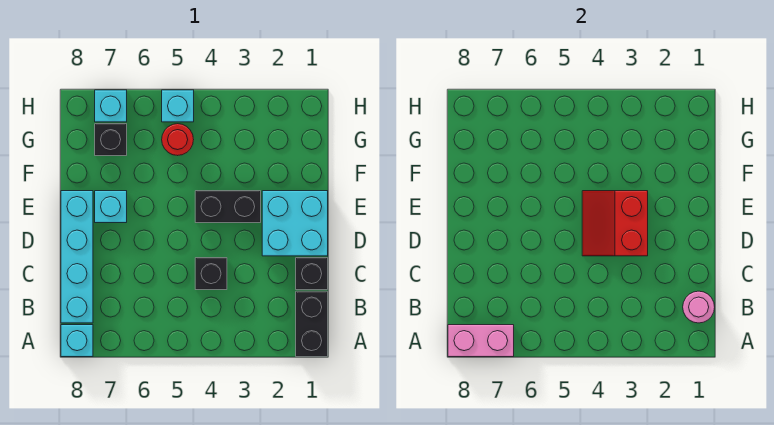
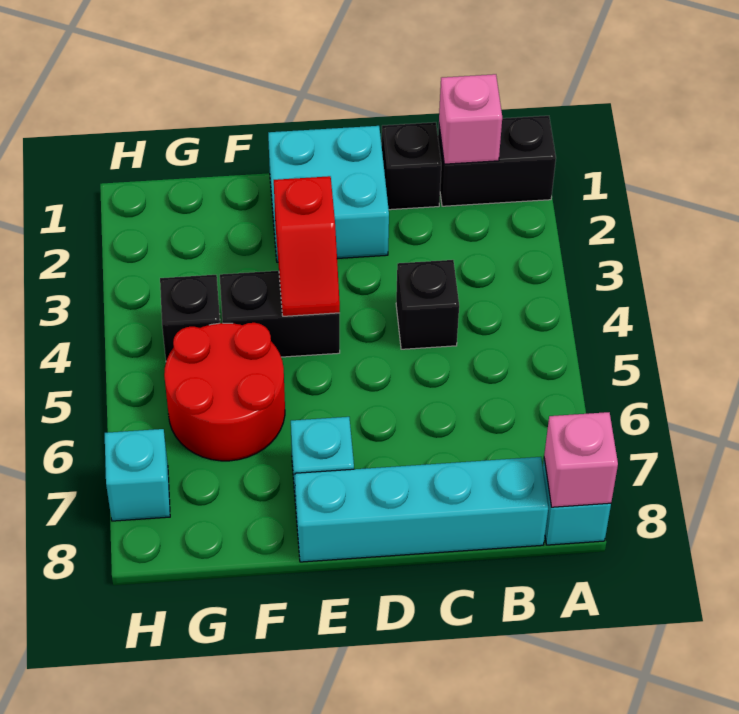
pink 1x2 brick [448,325,514,357] -> pink 1x1 brick [544,412,618,507]
pink 1x1 round brick [683,291,715,323] -> pink 1x1 brick [439,74,502,164]
red 2x2 slope [582,191,648,256] -> red 1x2 slope [274,176,340,316]
black 1x2 brick [195,191,261,223] -> black 1x2 brick turned to [220,271,340,357]
red 1x1 round brick [162,124,194,156] -> red 2x2 round brick [164,323,285,461]
black 1x1 brick [95,124,127,156] -> black 1x1 brick moved to [160,275,220,361]
cyan 1x1 brick [162,90,194,122] -> none

